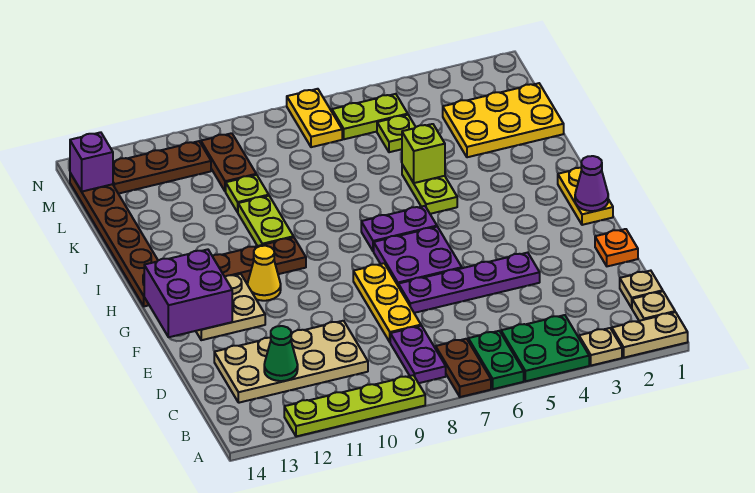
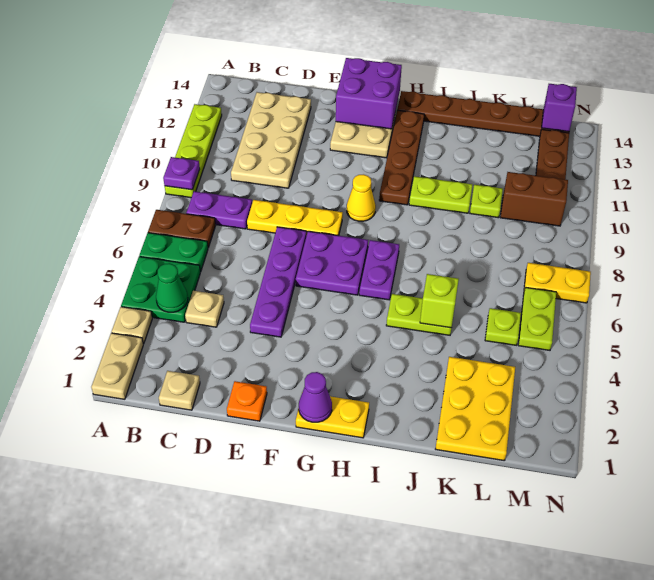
none -> purple 1x1 plate [163,157,200,190]
tan 1x1 plate [632,291,675,321] -> tan 1x1 plate moved to [185,291,224,327]
green 1x1 cone [264,326,298,381] -> green 1x1 cone moved to [156,263,188,312]
yellow 1x1 cone [248,246,281,301] -> yellow 1x1 cone moved to [347,174,376,221]
brown 1x2 plate [201,133,256,192] -> brown 1x2 brick [500,172,568,226]

